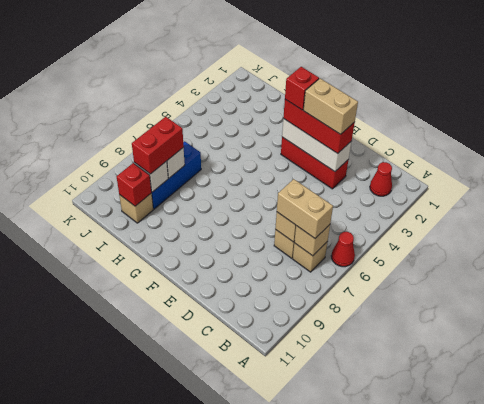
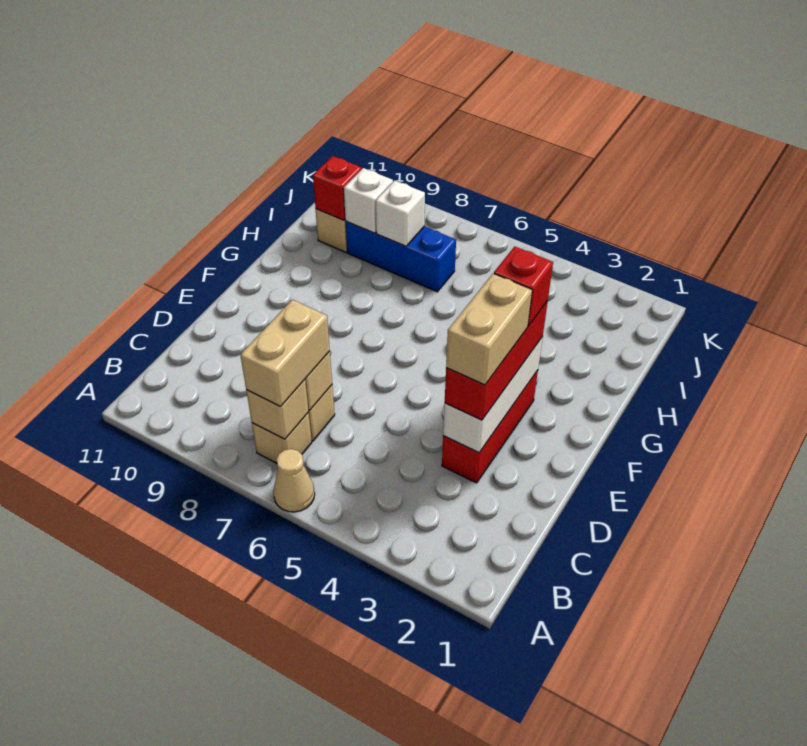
red 1x1 cone [331,232,355,267] -> tan 1x1 cone [273,449,315,512]
red 1x1 cone [370,162,392,196] -> none
red 1x2 brick [132,117,184,174] -> none

